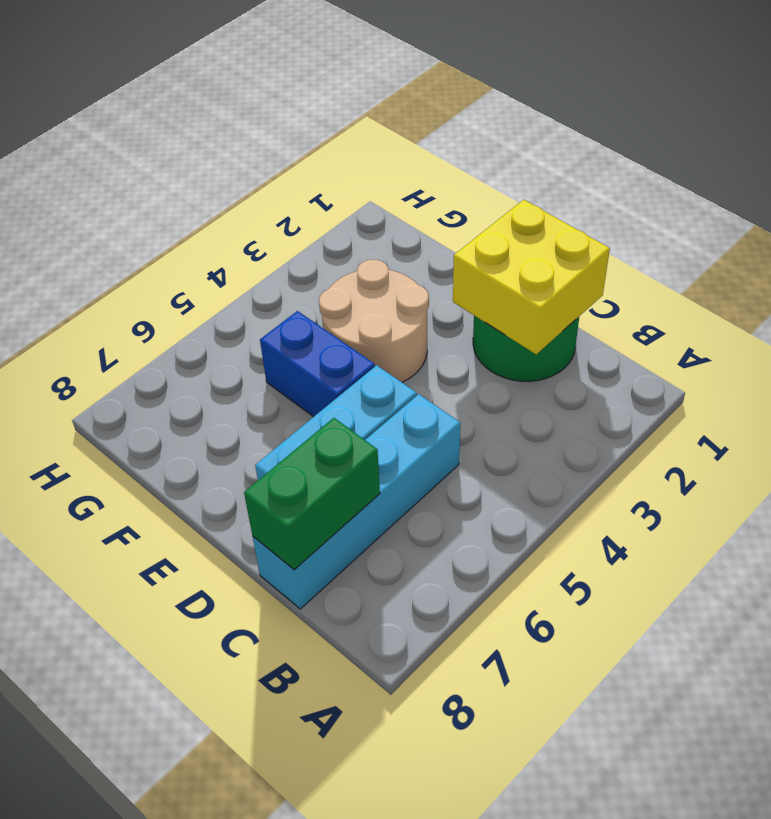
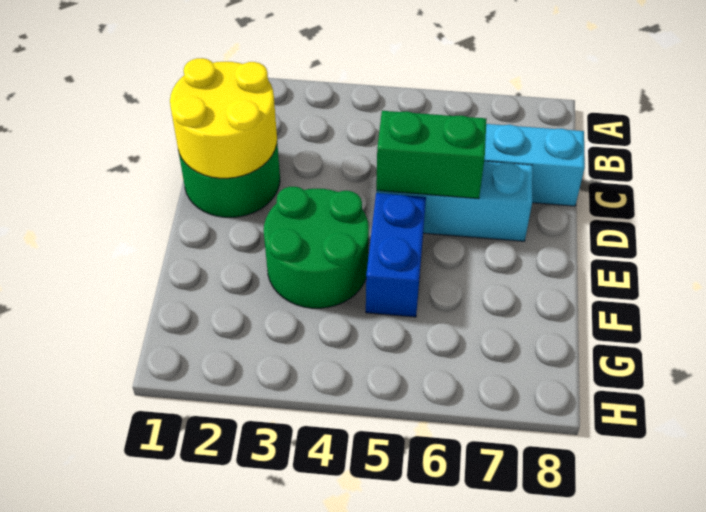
yellow 2x2 brick [453,200,610,354] -> yellow 2x2 round brick [170,58,277,178]
green 1x2 brick [244,418,380,570] -> green 1x2 brick moved to [376,111,486,199]
tan 2x2 round brick [319,260,429,382] -> green 2x2 round brick [264,187,369,308]

